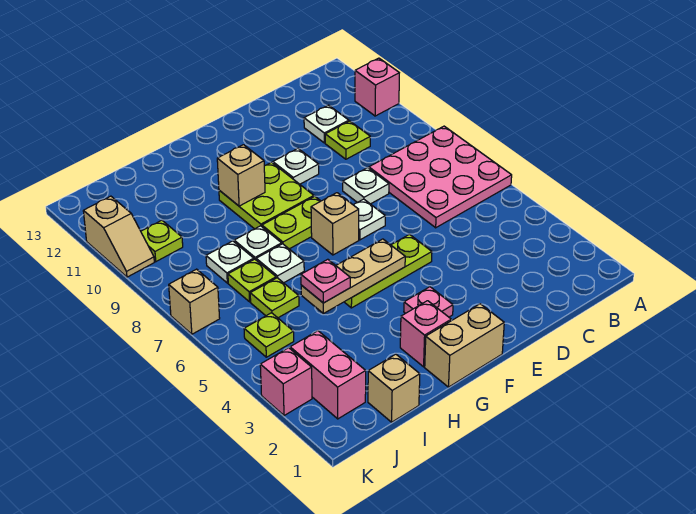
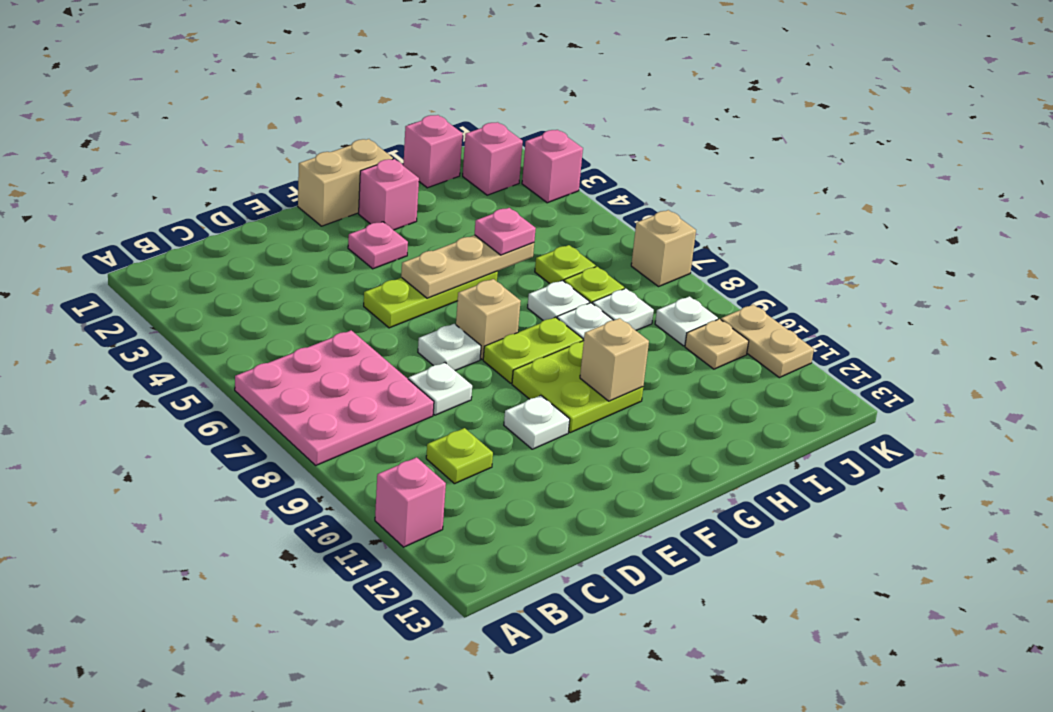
white 1x1 plate [304,105,349,143] -> white 1x1 plate moved to [655,296,718,346]
tan 1x1 brick [368,354,420,422] -> pink 1x1 brick [403,115,463,188]
pink 1x2 brick [290,331,366,419] -> pink 1x1 brick [463,122,523,195]
lime 1x1 plate [244,313,294,357] -> none
lime 1x1 plate [141,220,183,262] -> tan 1x1 plate [685,319,749,369]
tan 1x2 slope [83,196,154,277] -> tan 1x2 plate [721,305,814,378]

